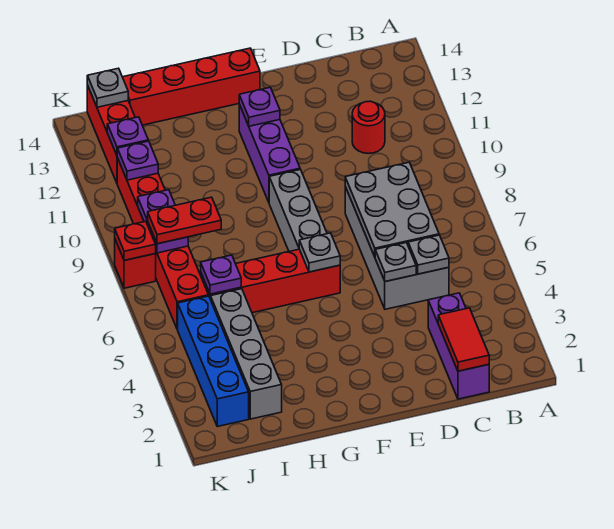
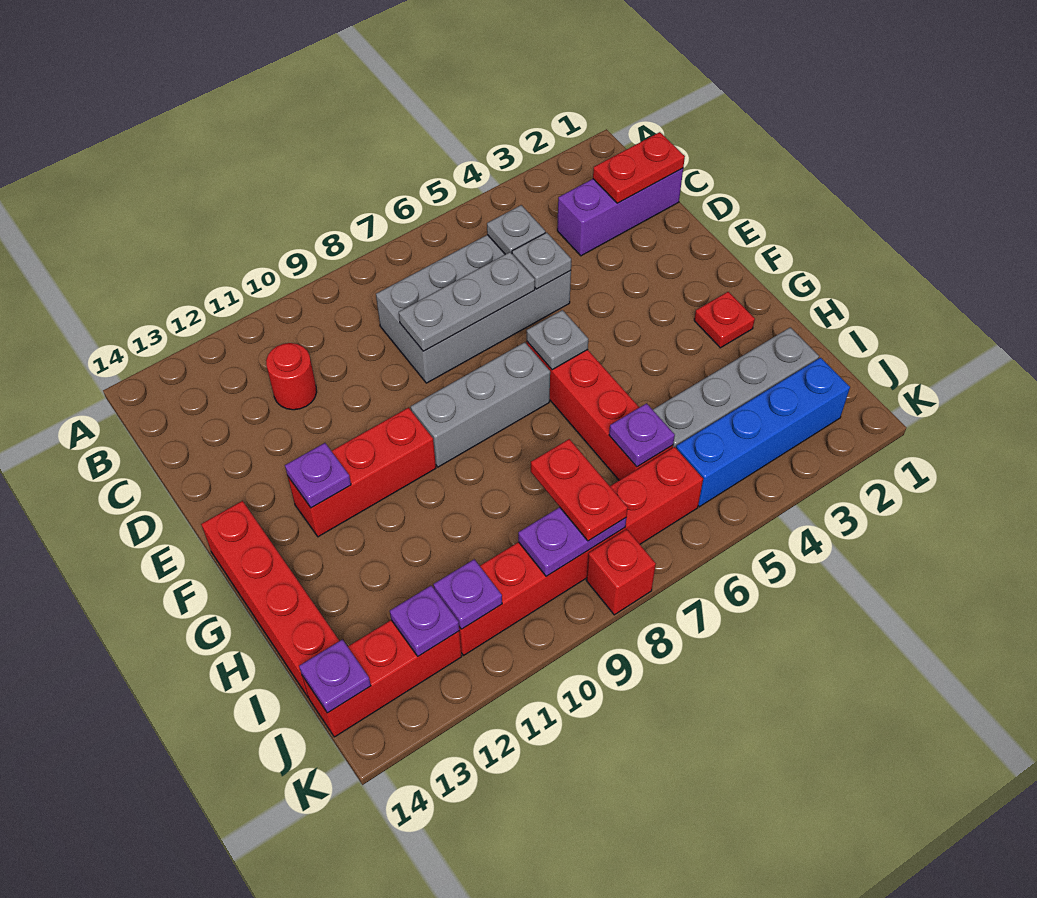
red 1x2 tile [438,308,489,371] -> red 1x2 plate [593,132,685,203]
grey 2x3 plate [345,162,439,257] -> grey 1x3 plate [399,252,535,351]
purple 1x3 brick [239,105,300,202] -> red 1x3 brick [288,408,436,537]
grey 1x1 plate [87,68,128,107] -> purple 1x1 plate [299,639,371,713]
red 1x1 plate [115,221,156,260] -> red 1x1 plate moved to [694,292,755,348]

